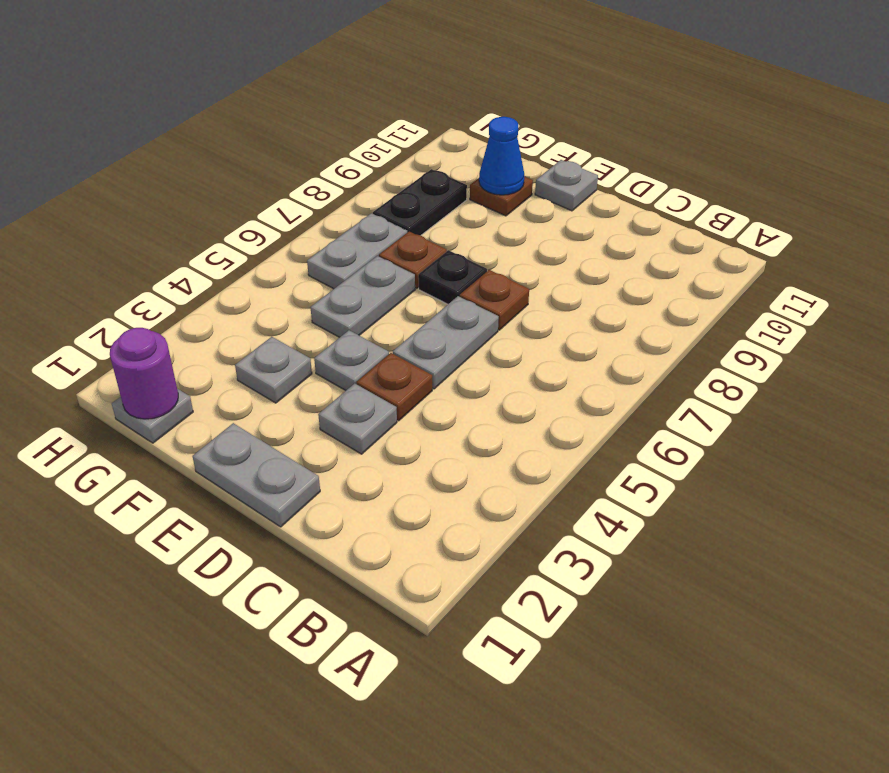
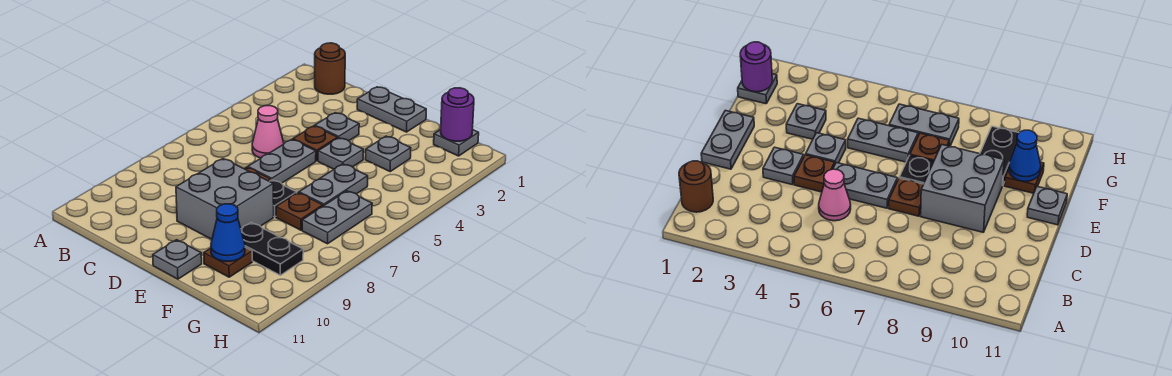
none -> brown 1x1 round brick [315,43,345,94]
none -> pink 1x1 cone [252,106,284,158]
none -> grey 2x2 brick [176,159,274,239]
black 1x2 plate [373,169,467,235] -> black 1x2 plate turned to [241,223,303,275]

